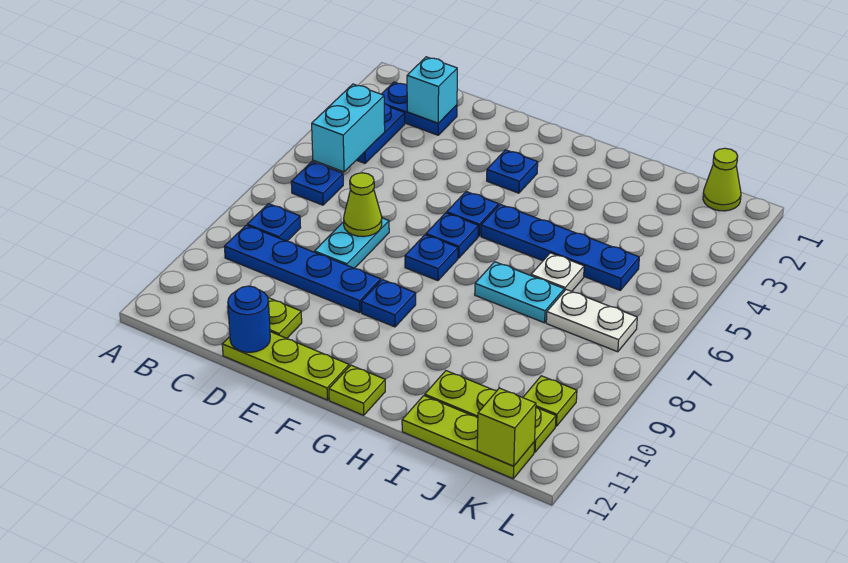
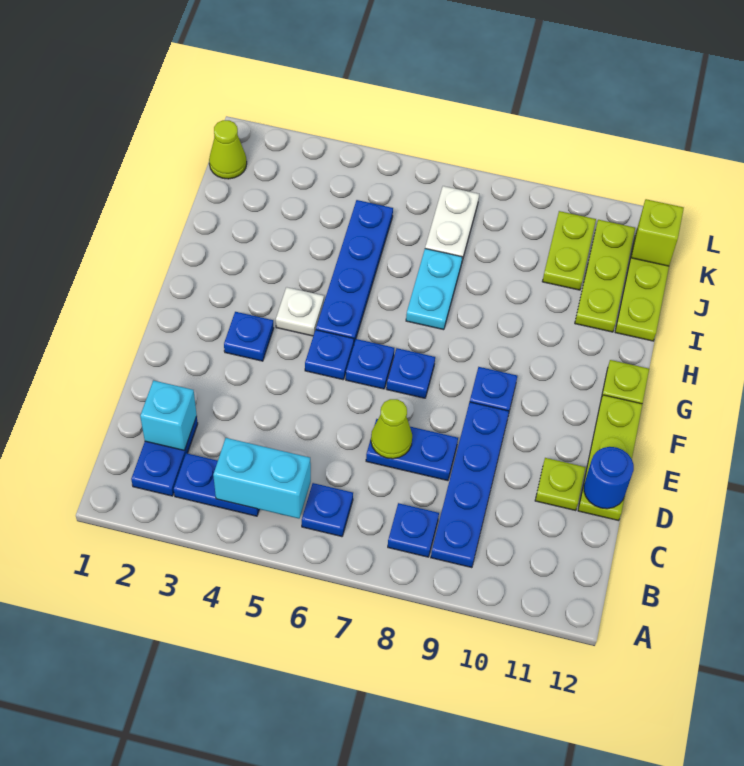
cyan 1x2 plate [314,218,389,268] -> blue 1x2 plate [366,419,458,481]
white 1x1 plate [531,253,584,291] -> white 1x1 plate moved to [276,287,324,336]
lime 1x1 plate [523,376,577,426] -> lime 1x2 plate [542,211,596,290]

